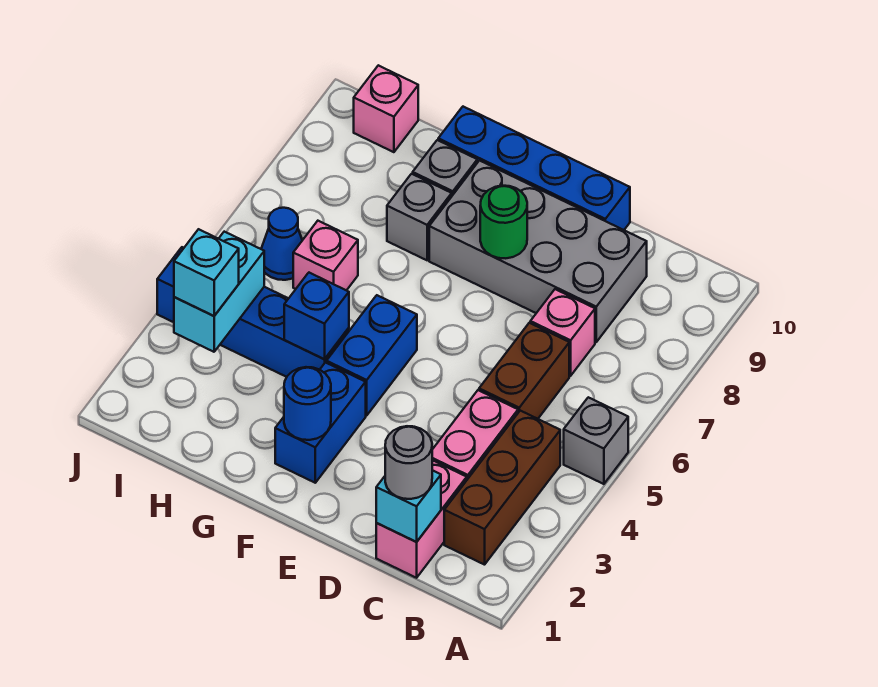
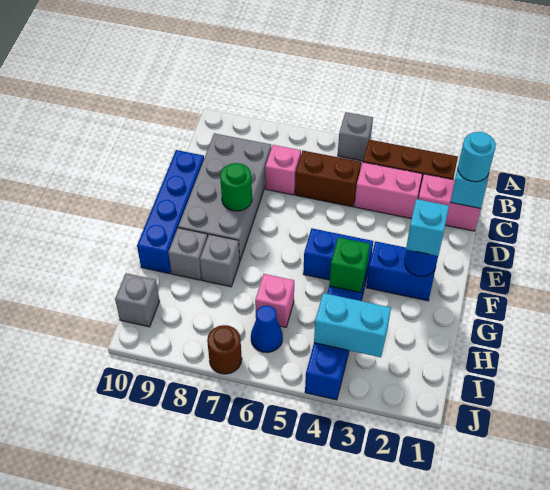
grey 1x1 round brick [385,426,432,499] -> cyan 1x1 round brick [458,132,496,182]
blue 1x1 brick [284,273,349,359] -> green 1x1 brick [329,237,370,293]
cyan 1x1 brick [174,229,239,316] -> cyan 1x1 brick moved to [406,199,449,256]
pink 1x1 brick [354,65,418,152] -> grey 1x1 brick [115,273,159,327]
none -> brown 1x1 round brick [207,325,242,374]

